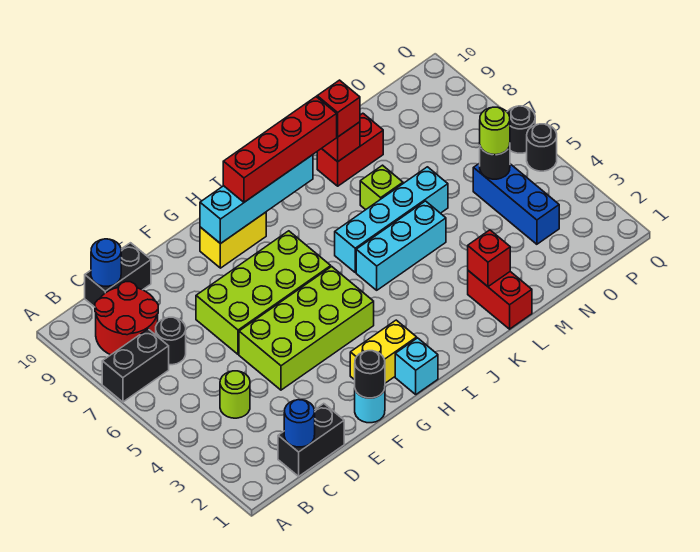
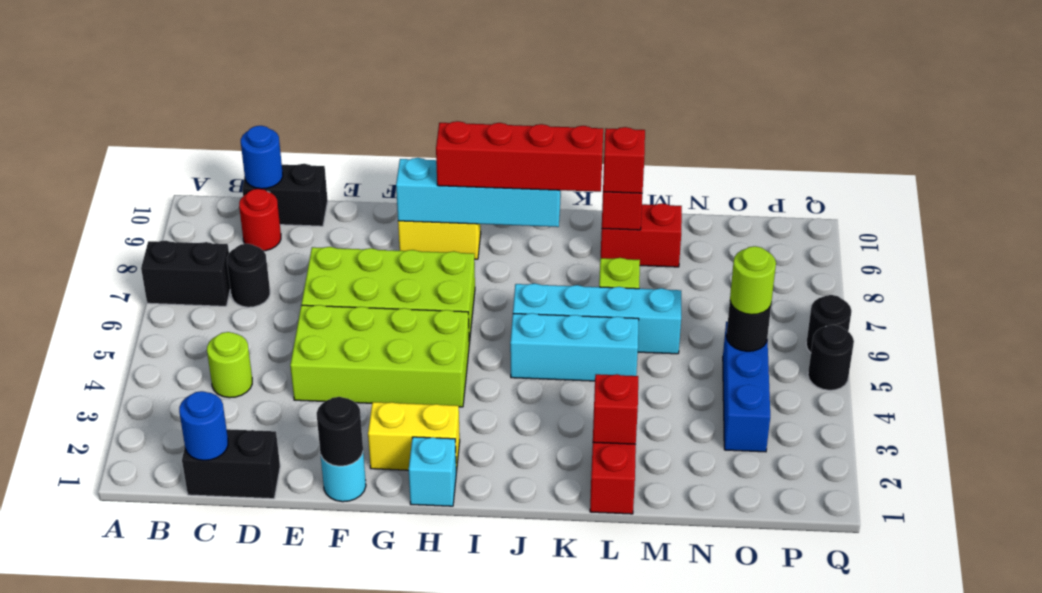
red 2x2 round brick [95,282,158,355] -> red 1x1 round brick [239,189,281,251]

